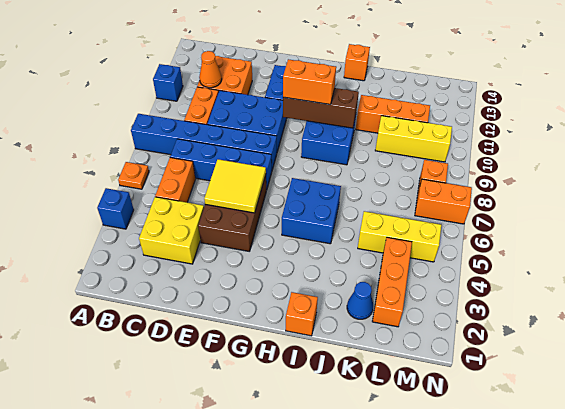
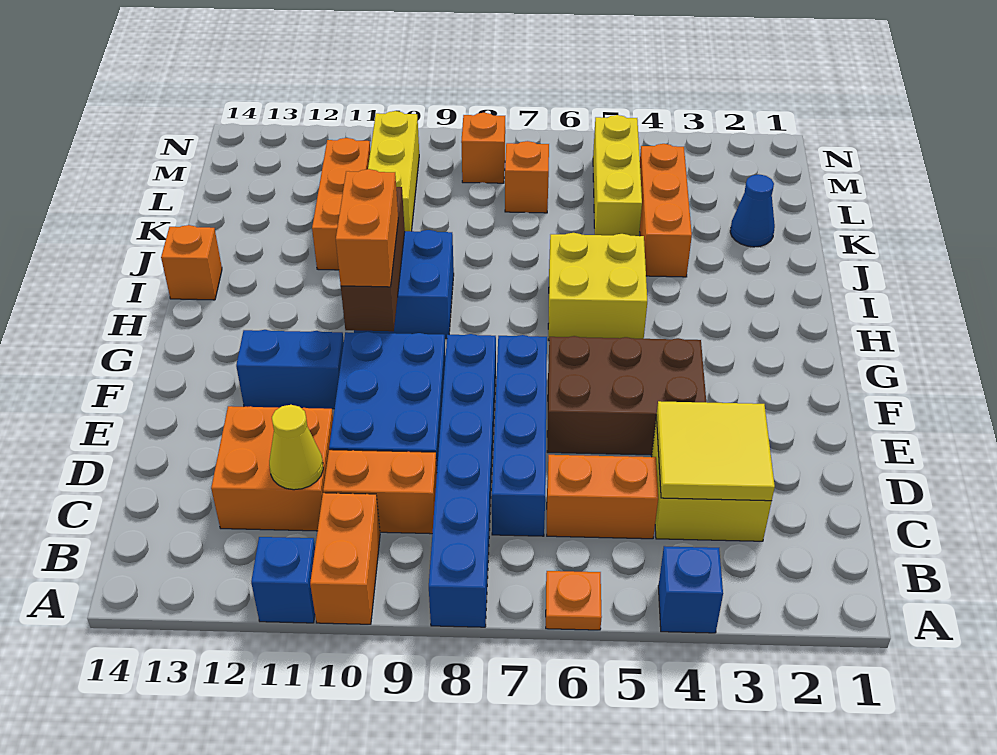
orange 1x1 cone [199,51,222,88] -> yellow 1x1 cone [269,405,323,490]
yellow 2x2 tile [204,159,266,213] -> yellow 2x2 tile moved to [656,401,775,501]
blue 2x2 brick [282,178,341,244] -> yellow 2x2 brick [548,233,647,340]
orange 1x1 brick [286,292,318,336] -> orange 1x1 brick moved to [505,141,549,213]
orange 1x3 brick [372,237,412,327] -> orange 1x3 brick turned to [640,144,692,277]
orange 1x2 brick [415,179,472,224] -> orange 1x2 brick moved to [310,493,380,624]

